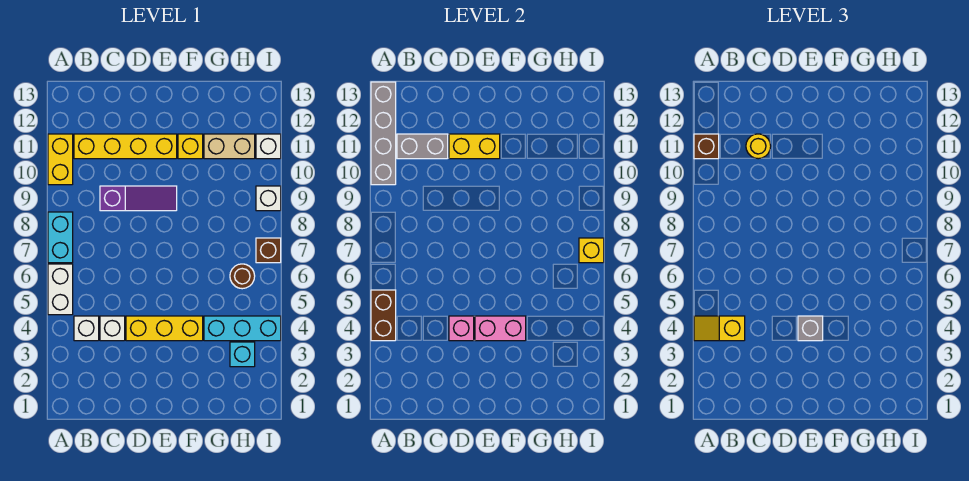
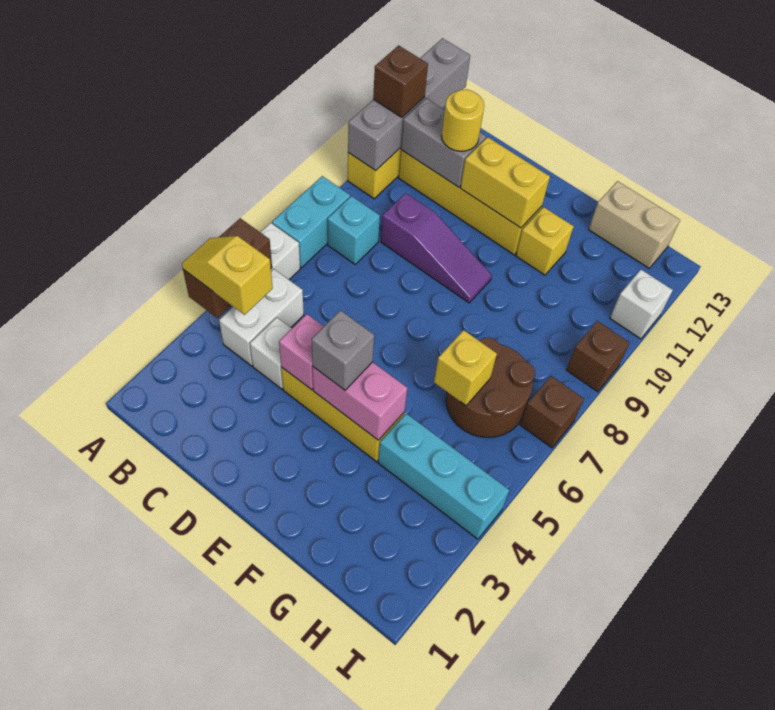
white 1x1 brick [74,316,99,341] -> white 1x2 brick [219,269,304,366]
tan 1x2 brick [204,134,255,159] -> tan 1x2 brick moved to [589,181,680,268]
cyan 1x1 brick [230,342,255,367] -> cyan 1x1 brick moved to [328,196,380,264]
brown 1x1 round brick [230,264,255,289] -> brown 2x2 round brick [446,337,535,437]
yellow 1x1 brick [579,238,604,263] -> yellow 1x1 brick moved to [434,330,497,405]
white 1x1 brick [256,186,281,211] -> brown 1x1 brick [567,321,630,392]

